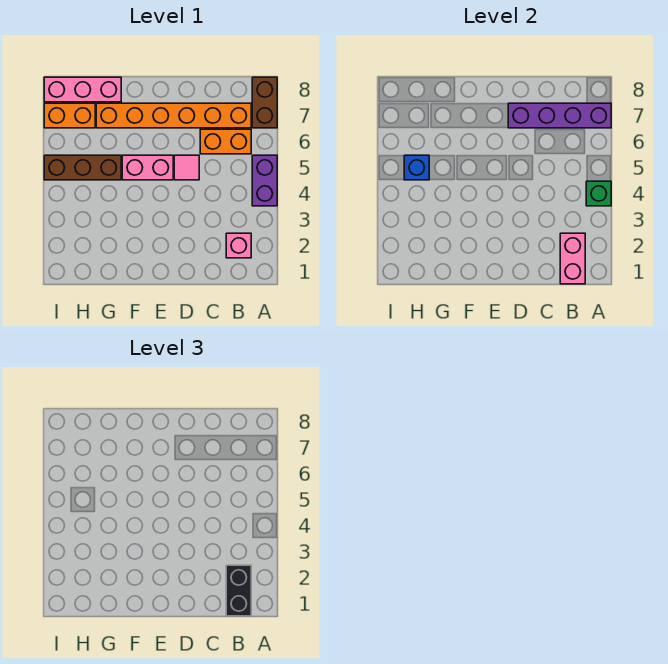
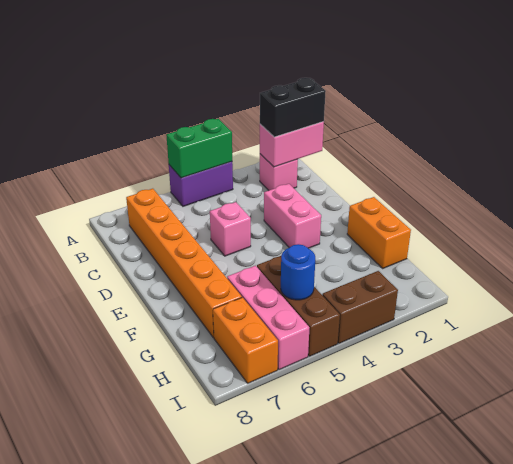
green 1x1 brick [586,181,611,206] -> green 1x2 brick [166,119,232,178]
brown 1x2 brick [252,77,277,128] -> brown 1x2 brick moved to [322,271,398,343]
purple 1x4 brick [508,103,611,128] -> none
orange 1x2 brick [200,129,251,154] -> orange 1x2 brick moved to [347,197,411,268]
pink 1x1 tile [174,155,199,180] -> pink 1x1 brick [210,202,251,256]
pink 1x2 brick [122,155,173,180] -> pink 1x2 brick moved to [264,184,321,248]
pink 1x3 brick [44,77,121,102] -> pink 1x3 brick moved to [227,266,309,370]
blue 1x1 brick [404,155,429,180] -> blue 1x1 round brick [281,244,315,300]

